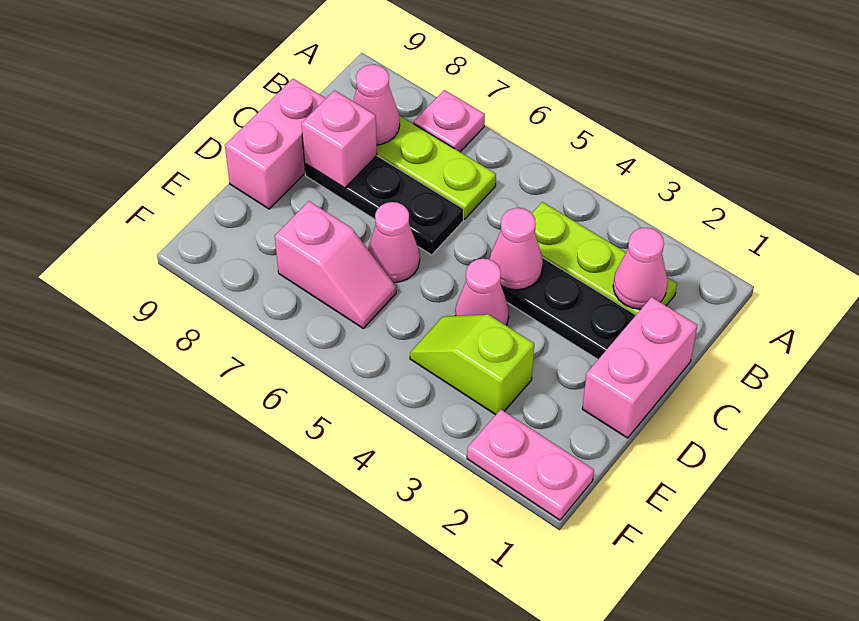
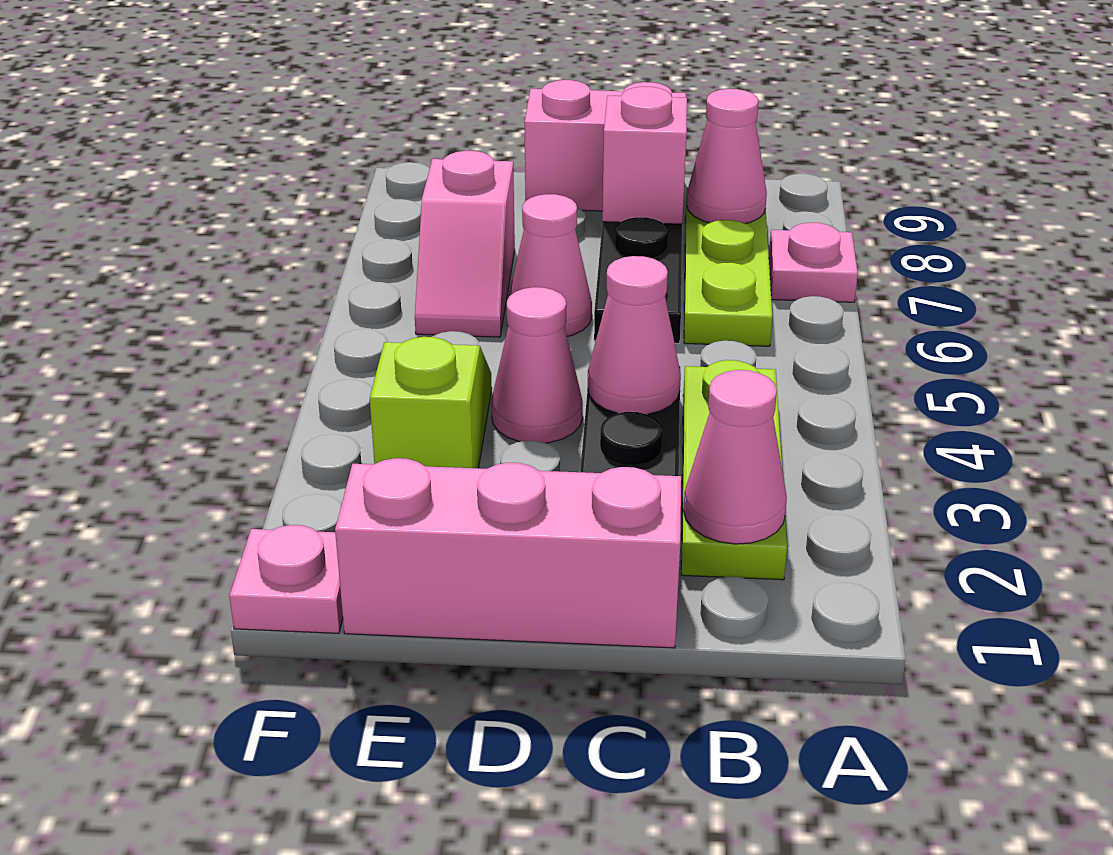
pink 1x2 brick [582,297,697,438] -> pink 1x3 brick [335,458,681,648]
pink 1x2 plate [467,409,594,520] -> pink 1x1 plate [229,525,343,633]

